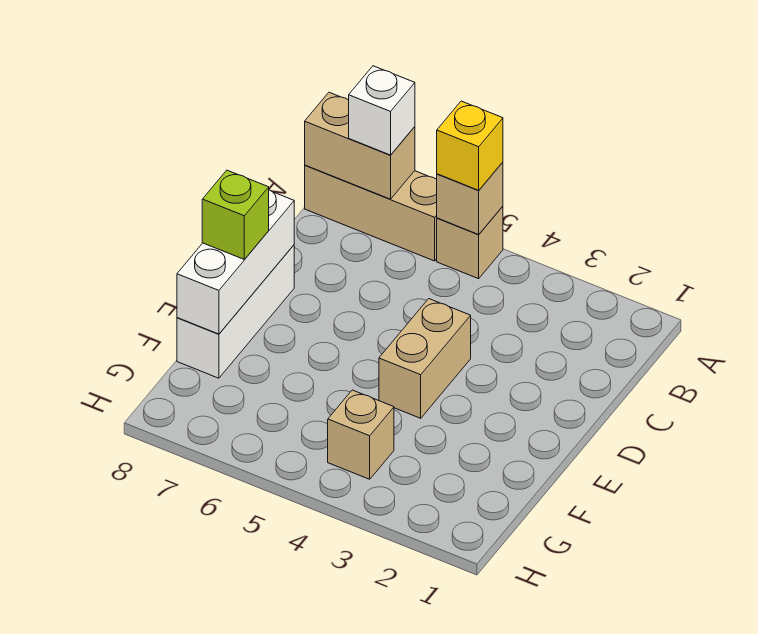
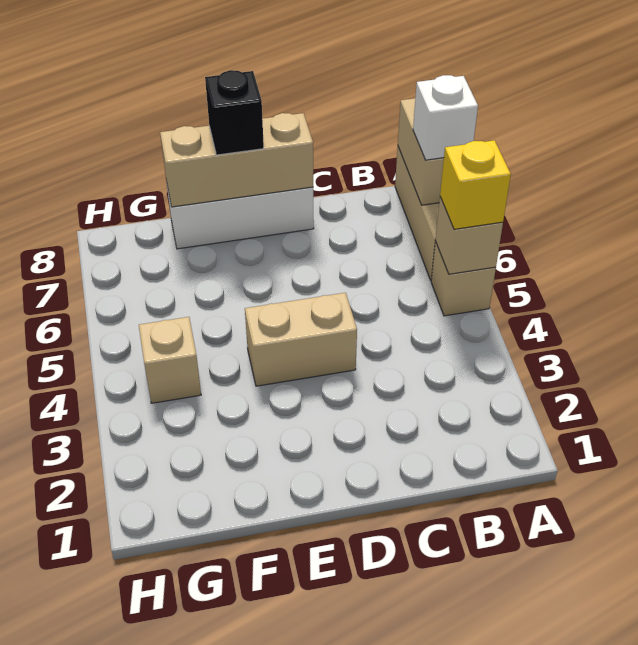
white 1x3 brick [177,190,294,334] -> tan 1x3 brick [160,113,313,207]
lime 1x1 brick [202,170,269,260] -> black 1x1 brick [205,70,264,155]

